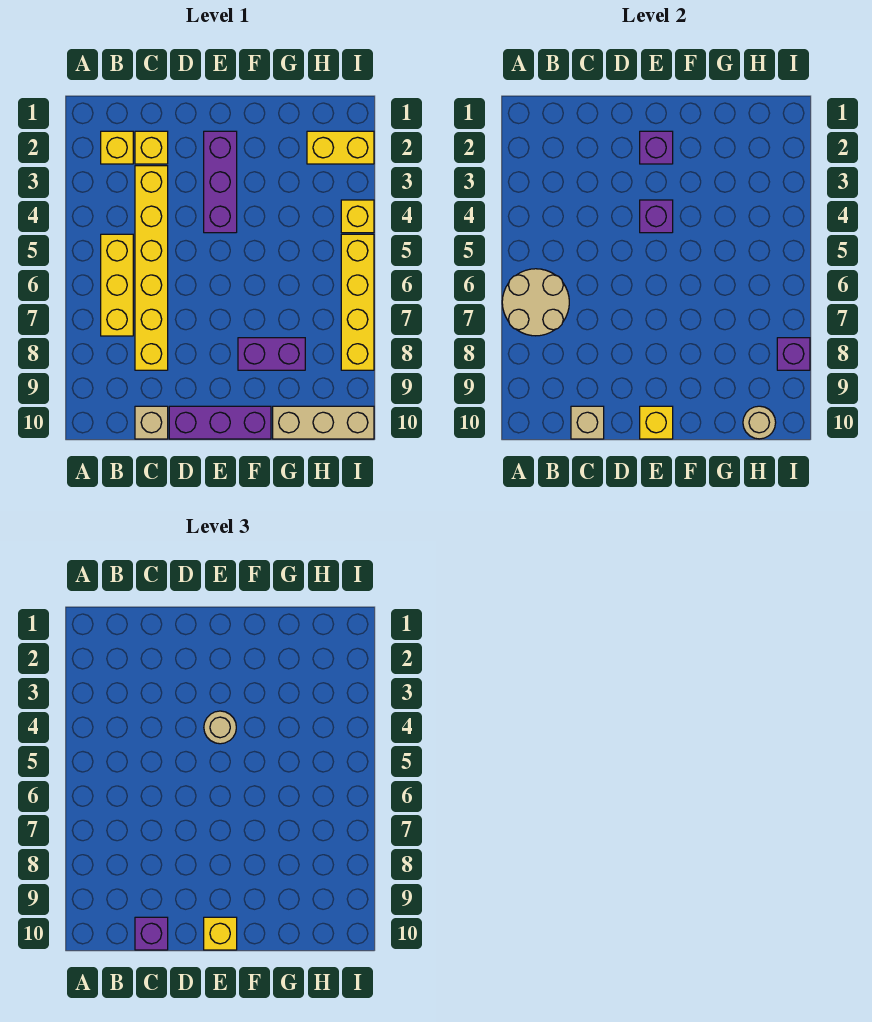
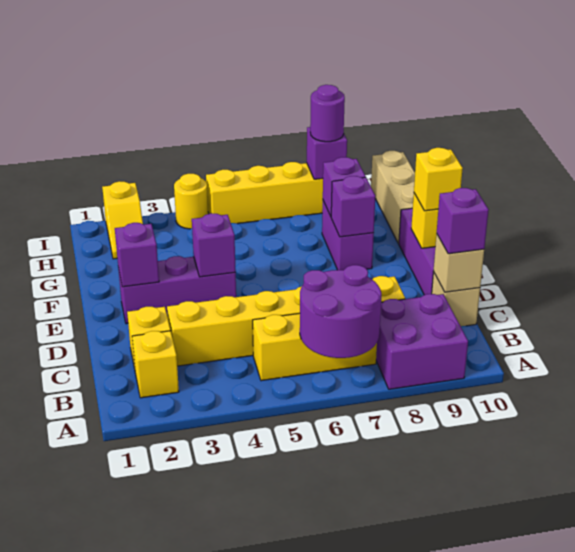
tan 2x2 round brick [502,269,569,336] -> purple 2x2 round brick [300,265,381,358]
none -> purple 2x2 brick [376,294,468,389]
tan 1x1 round brick [204,711,236,744] -> none
none -> purple 1x1 brick [331,176,375,237]
none -> purple 1x1 brick [323,157,366,216]
yellow 1x2 brick [307,131,374,164] -> yellow 1x2 slope [102,181,143,259]
tan 1x1 round brick [743,406,776,439] -> none
yellow 1x1 brick [341,200,374,233] -> yellow 1x1 round brick [174,174,208,229]
none -> purple 1x1 round brick [310,85,345,142]

